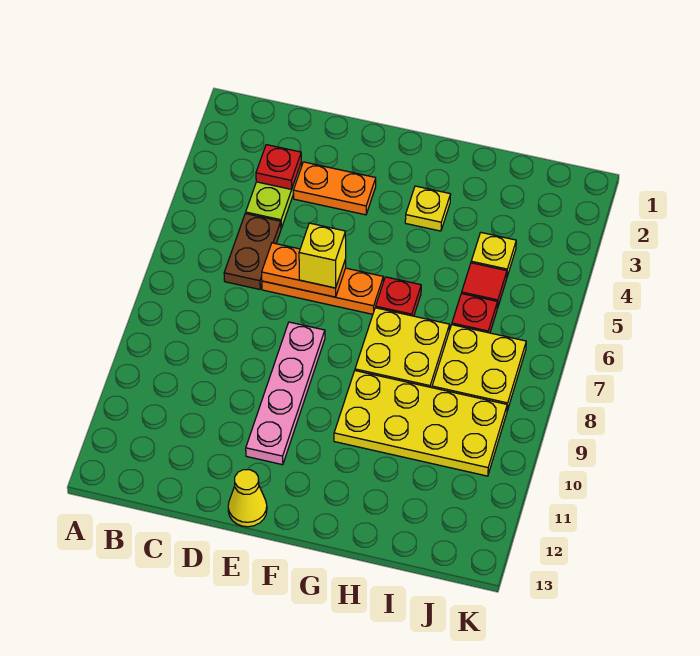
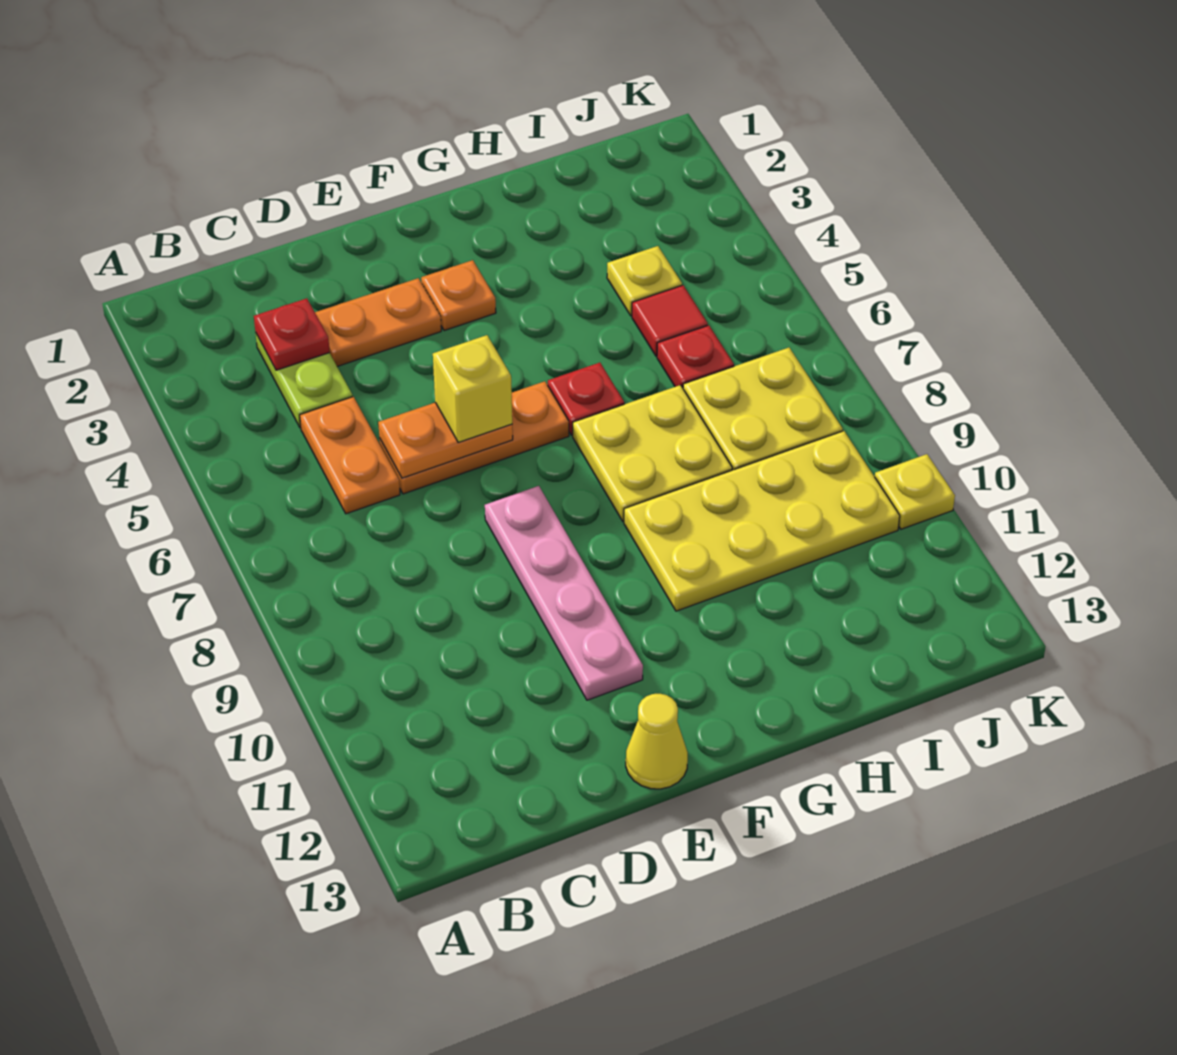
brown 1x2 plate [224,214,281,289] -> orange 1x2 plate [300,397,400,514]
none -> orange 1x1 plate [421,260,496,331]
yellow 1x1 plate [405,186,451,231] -> yellow 1x1 plate moved to [875,454,955,529]

